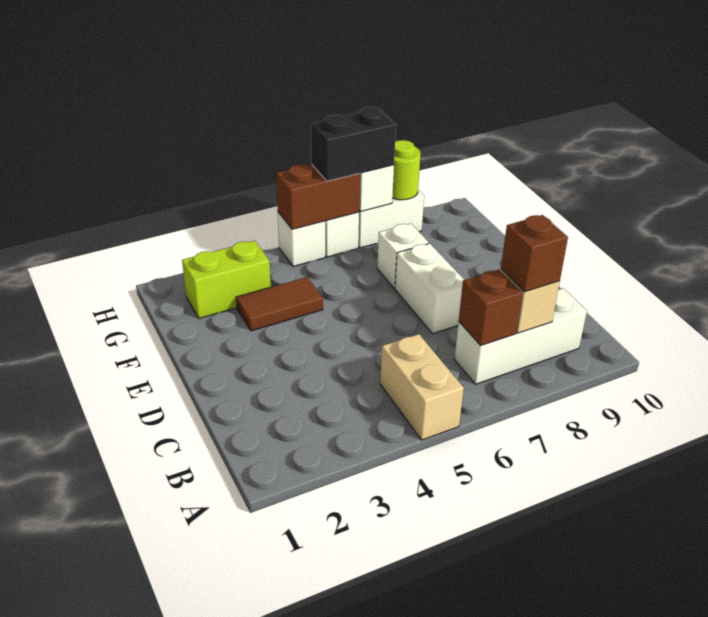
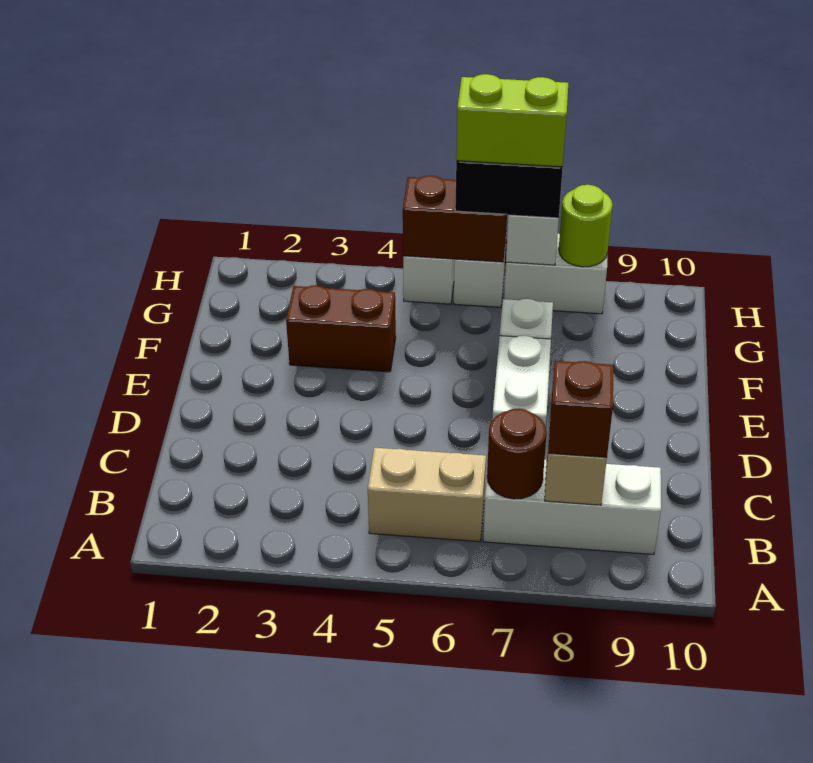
tan 1x2 brick [380,334,464,440] -> tan 1x2 brick turned to [368,448,486,542]
brown 1x1 brick [459,270,522,346] -> brown 1x1 round brick [487,408,547,499]
brown 1x2 tile [236,277,323,331] -> brown 1x2 brick [286,285,396,372]
lime 1x2 brick [182,241,271,318] -> lime 1x2 brick moved to [456,74,568,167]

